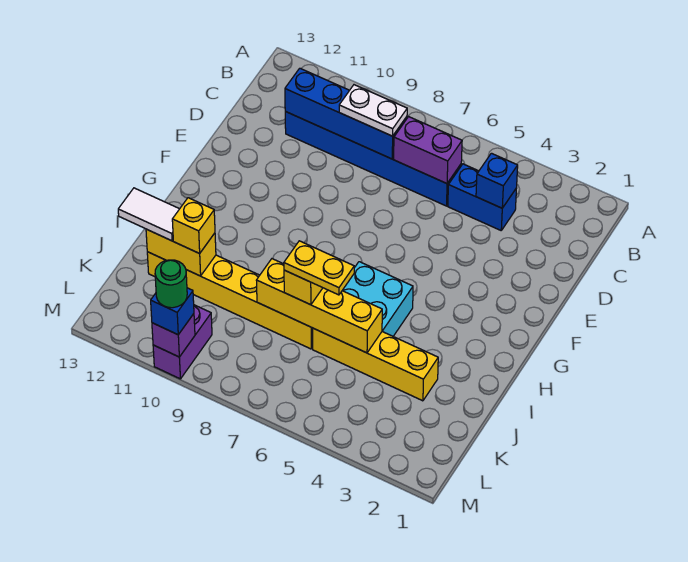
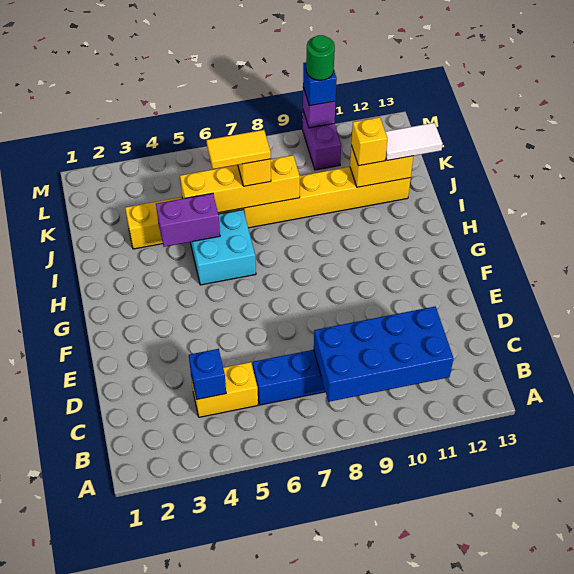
blue 1x2 brick [448,164,517,230] -> yellow 1x2 brick [191,362,258,417]
purple 1x2 brick [394,117,462,184] -> purple 1x2 brick moved to [156,193,220,247]
blue 1x4 brick [285,68,407,159] -> blue 2x4 brick [314,307,453,402]
white 1x2 plate [339,85,407,136] -> none
yellow 1x2 plate [284,241,354,295] -> yellow 1x2 tile [207,130,271,169]

